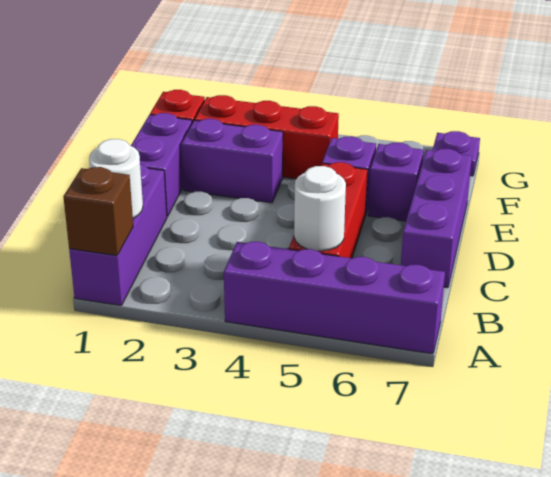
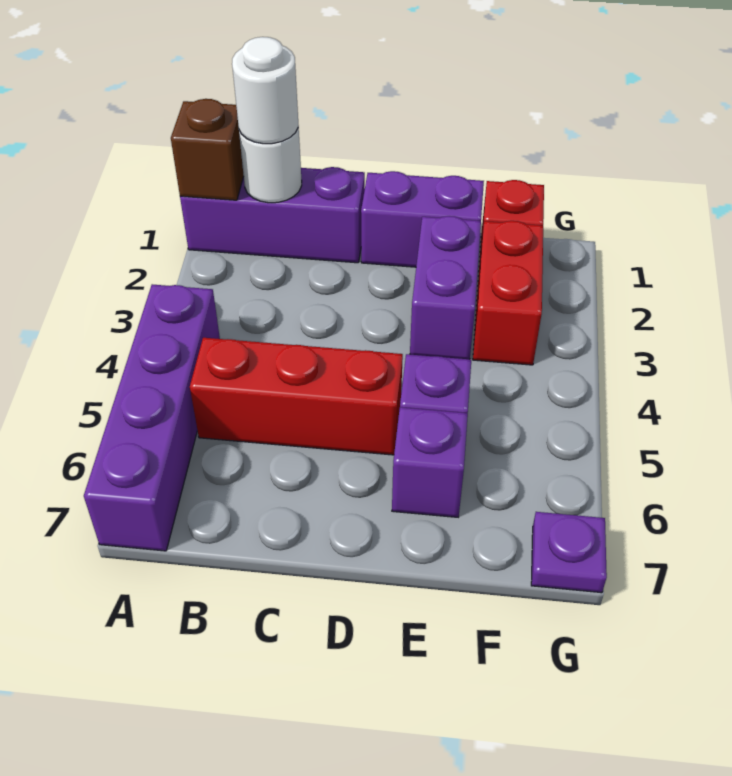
white 1x1 round brick [294,166,346,251] -> white 1x1 round brick moved to [232,37,298,144]
purple 1x3 brick [401,149,472,288] -> none
red 1x3 brick [195,95,339,179] -> red 1x2 brick [473,221,543,365]

